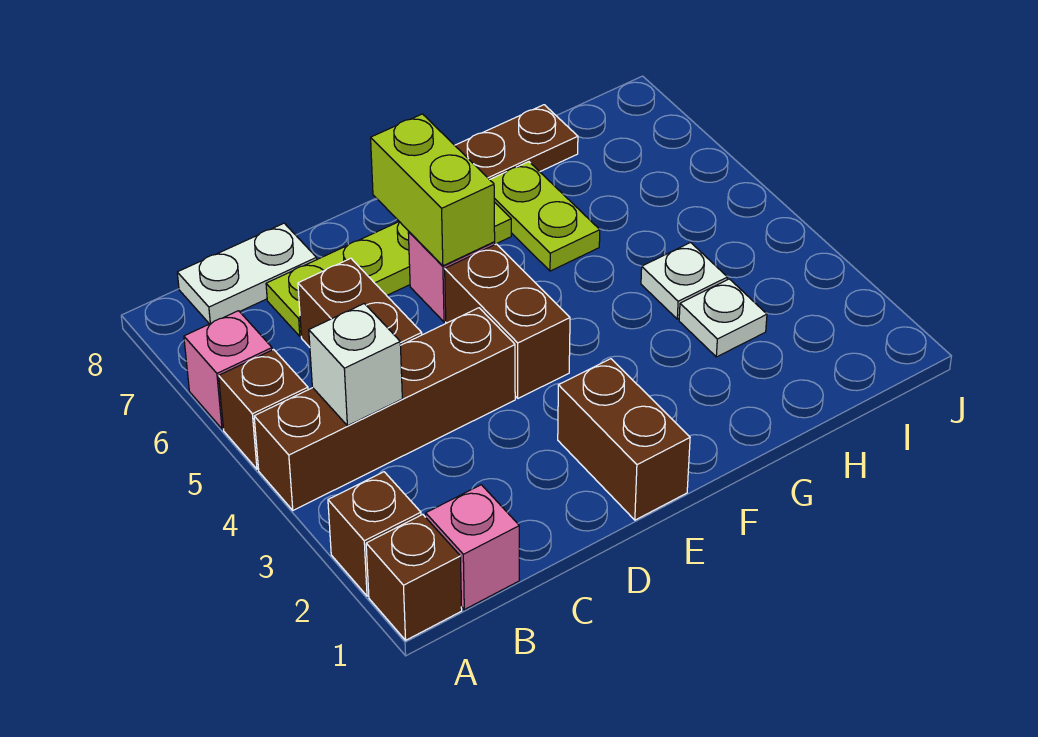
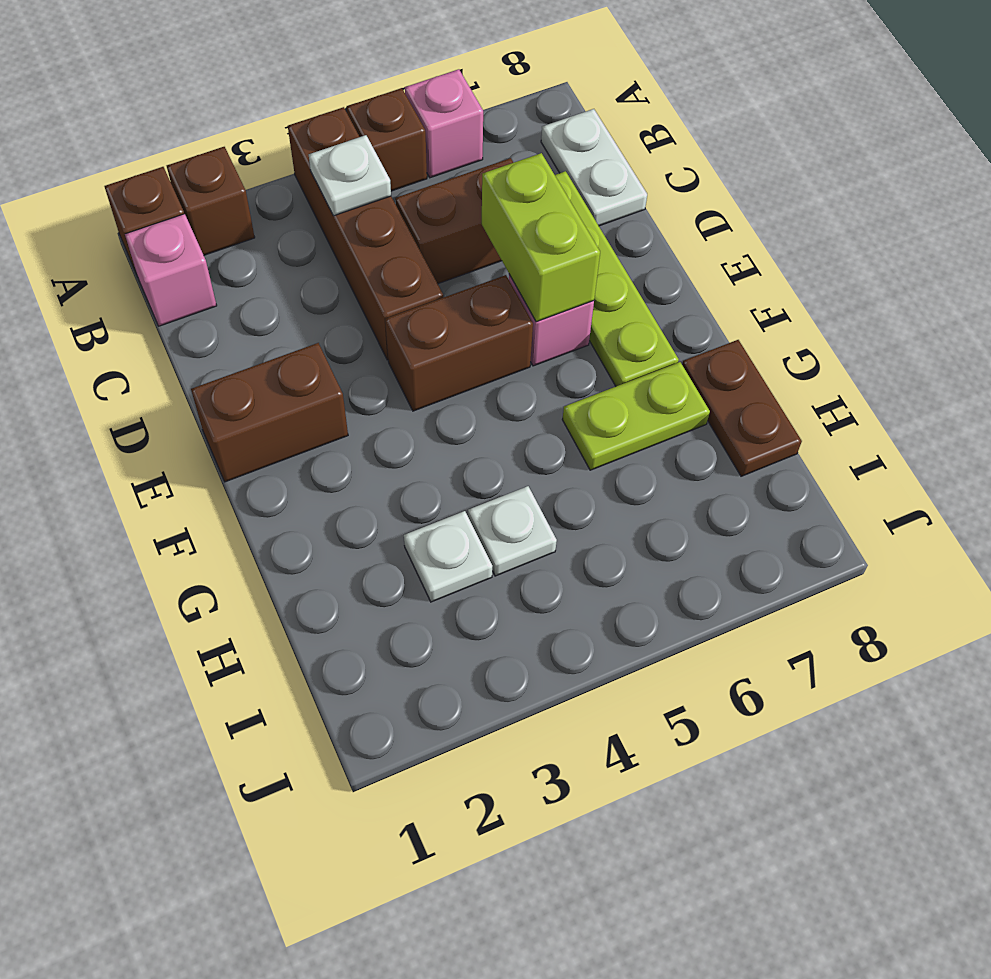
white 1x1 brick [309,304,402,426] -> white 1x1 plate [309,135,391,216]
lime 1x2 brick [371,114,495,266] -> lime 1x2 brick turned to [482,153,600,322]

